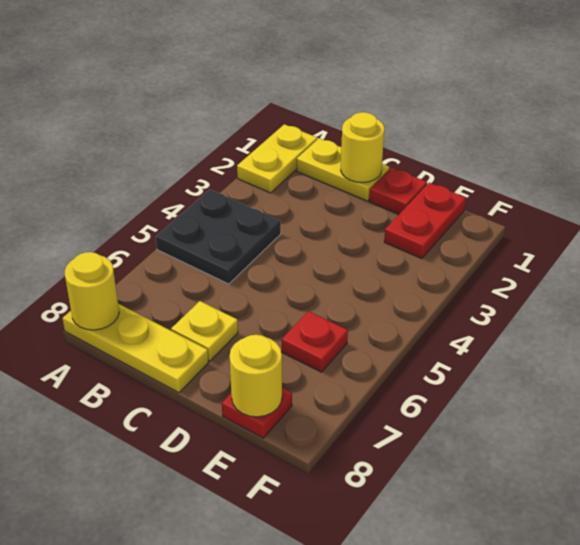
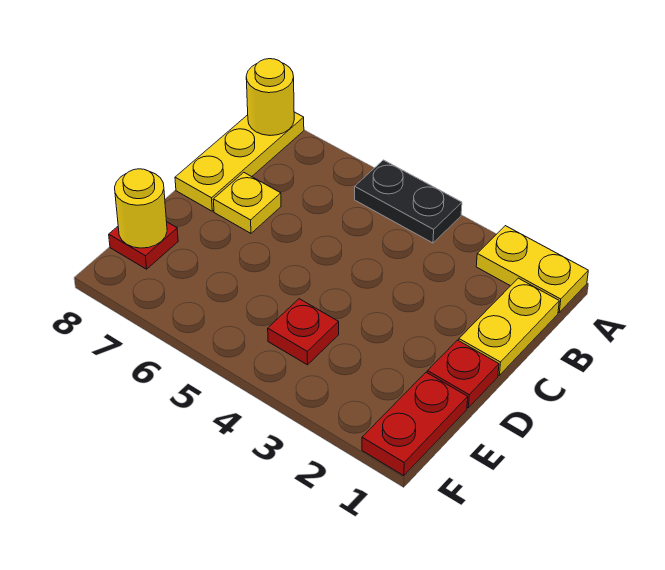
black 2x2 plate [156,189,281,284] -> black 1x2 plate [355,160,462,243]
yellow 1x1 round brick [341,112,384,183] -> none
red 1x2 plate [384,183,466,259] -> red 1x2 plate turned to [362,372,468,476]
red 1x1 plate [282,311,348,372] -> red 1x1 plate moved to [268,299,339,365]

